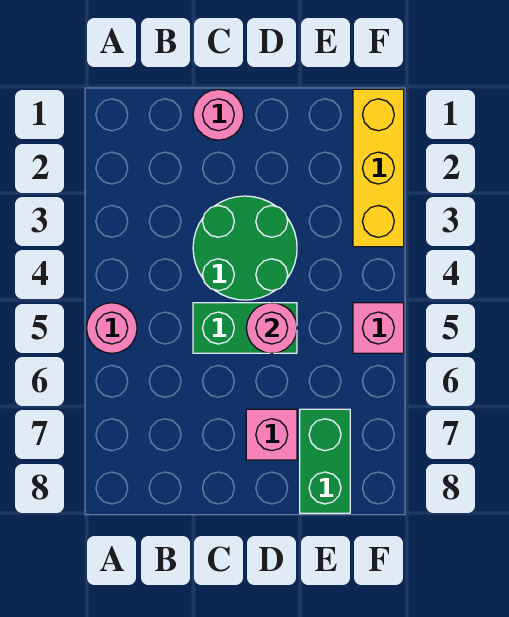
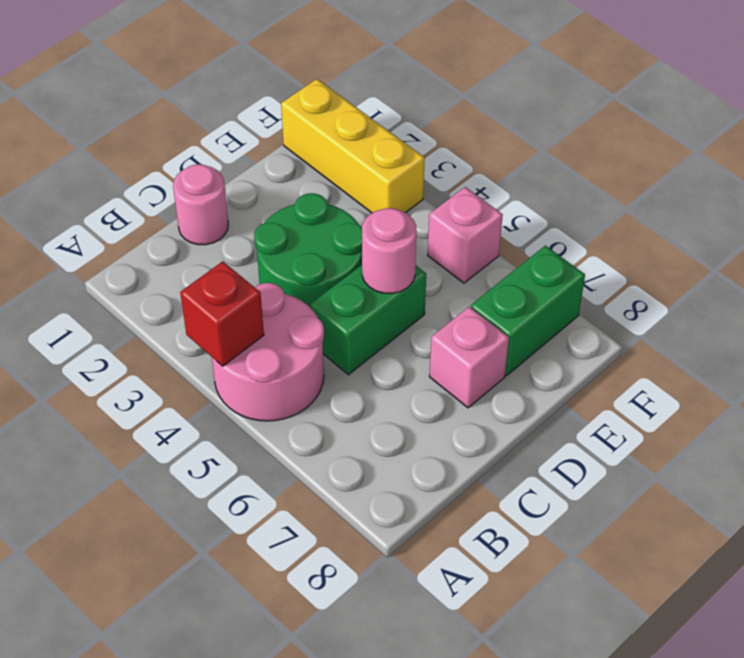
none -> red 1x1 brick [180,261,264,366]
pink 1x1 round brick [86,303,137,353] -> pink 2x2 round brick [212,283,324,421]
green 1x2 brick [300,409,350,513] -> green 1x2 brick turned to [471,246,585,376]

